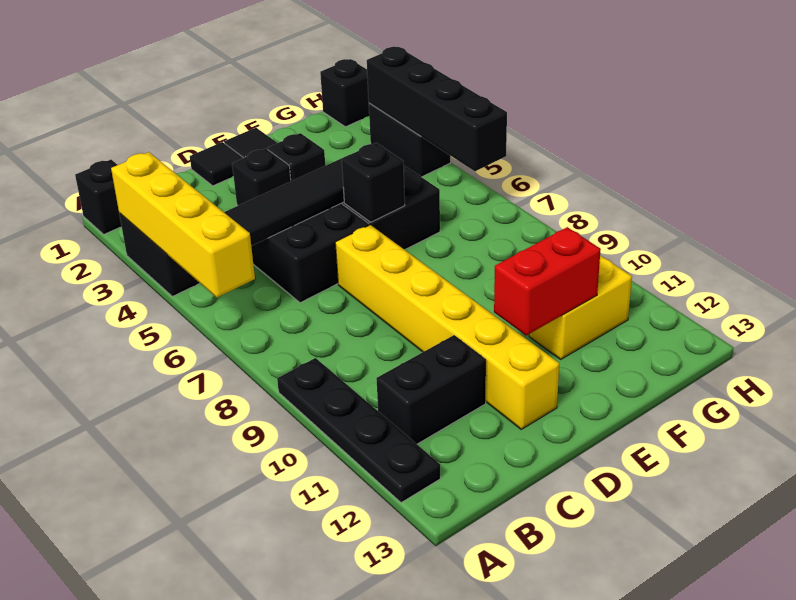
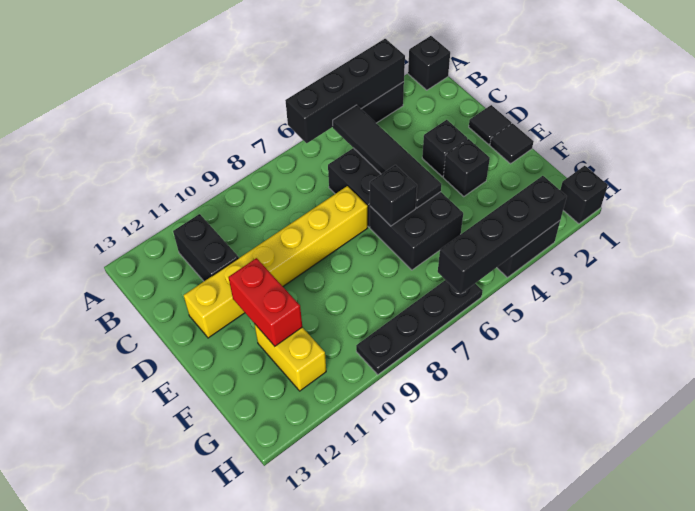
yellow 1x4 brick [111,152,255,298] -> black 1x4 brick [285,39,405,143]
black 1x4 plate [277,358,441,503] -> black 1x4 plate moved to [356,280,483,375]

